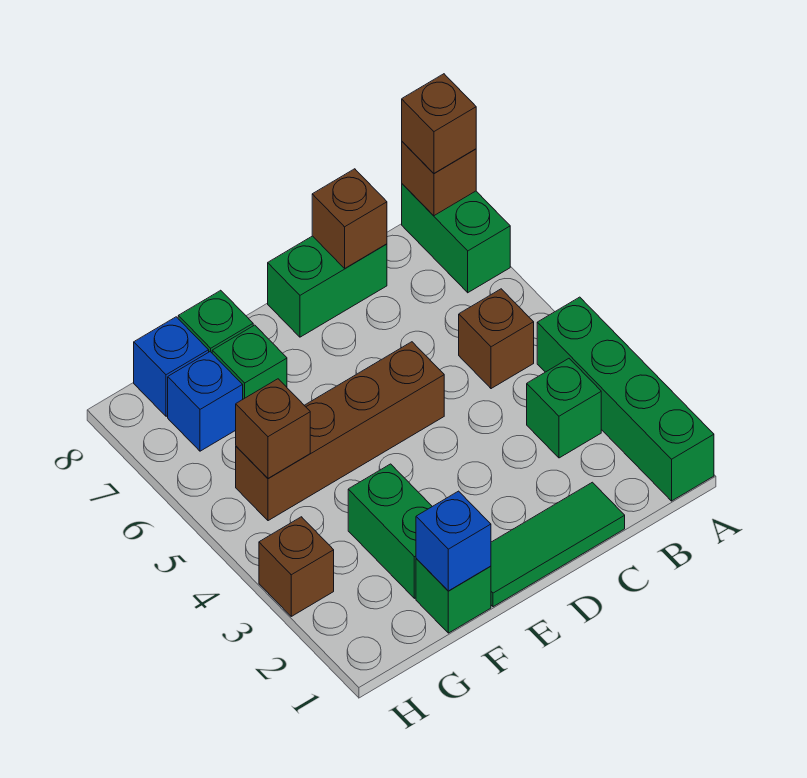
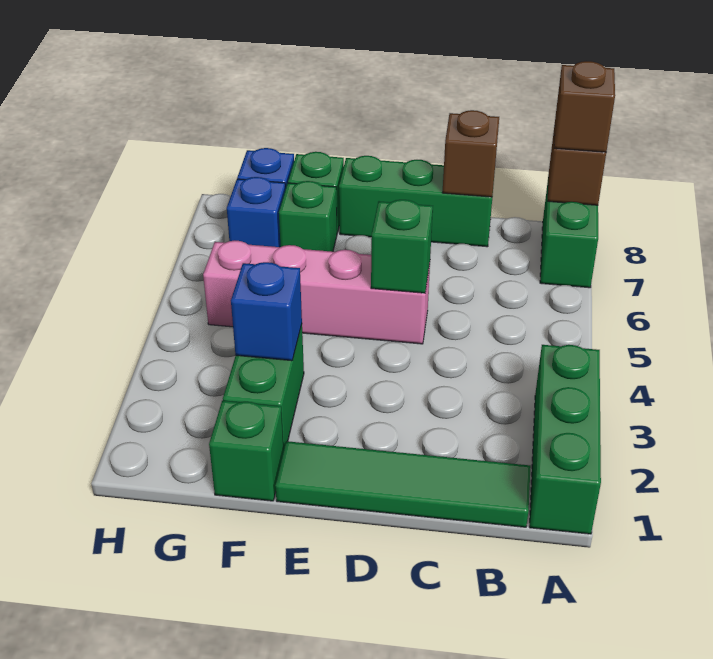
green 1x4 brick [537,297,714,501] -> green 1x3 brick [529,345,601,534]
green 1x1 brick [527,359,601,458] -> green 1x1 brick moved to [371,200,433,293]
brown 1x1 brick [459,289,534,389] -> none
green 1x3 tile [491,482,625,607] -> green 1x4 tile [275,441,531,527]
green 1x2 brick [268,236,387,337] -> green 1x3 brick [339,156,494,247]
brown 1x4 brick [236,342,444,521] -> pink 1x4 brick [203,240,430,344]
blue 1x1 brick [416,491,491,591] -> blue 1x1 brick moved to [231,262,302,361]
brown 1x1 brick [236,379,310,478] -> none
brown 1x1 brick [259,517,334,616] -> none

